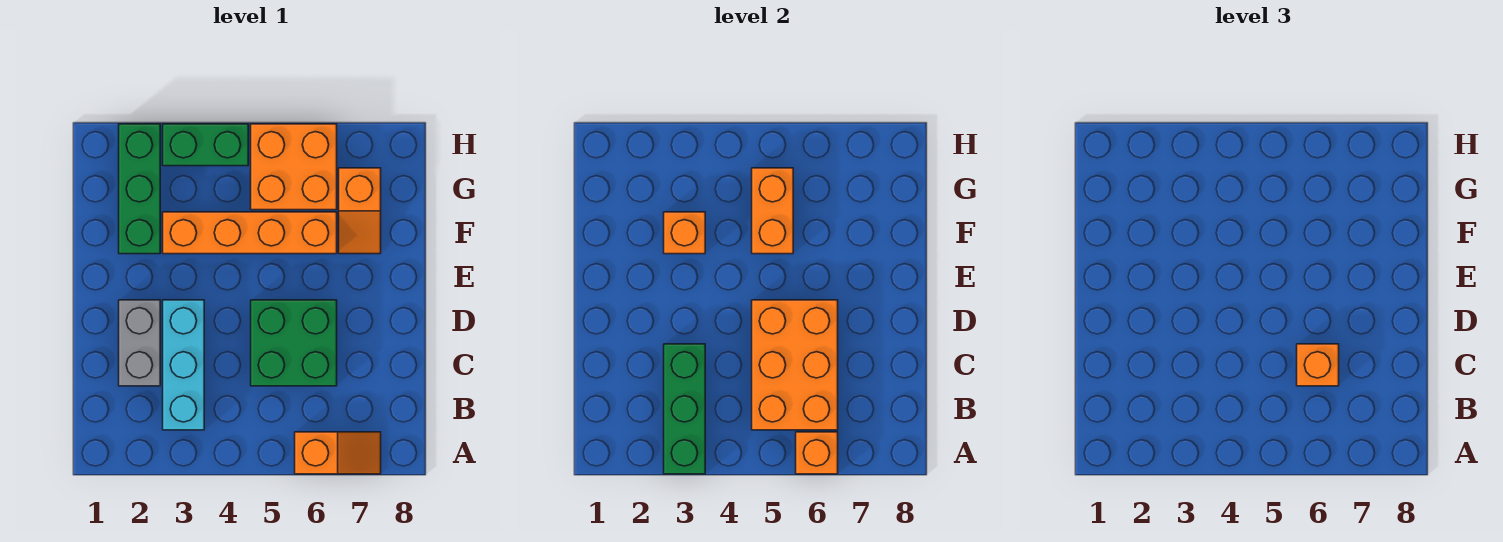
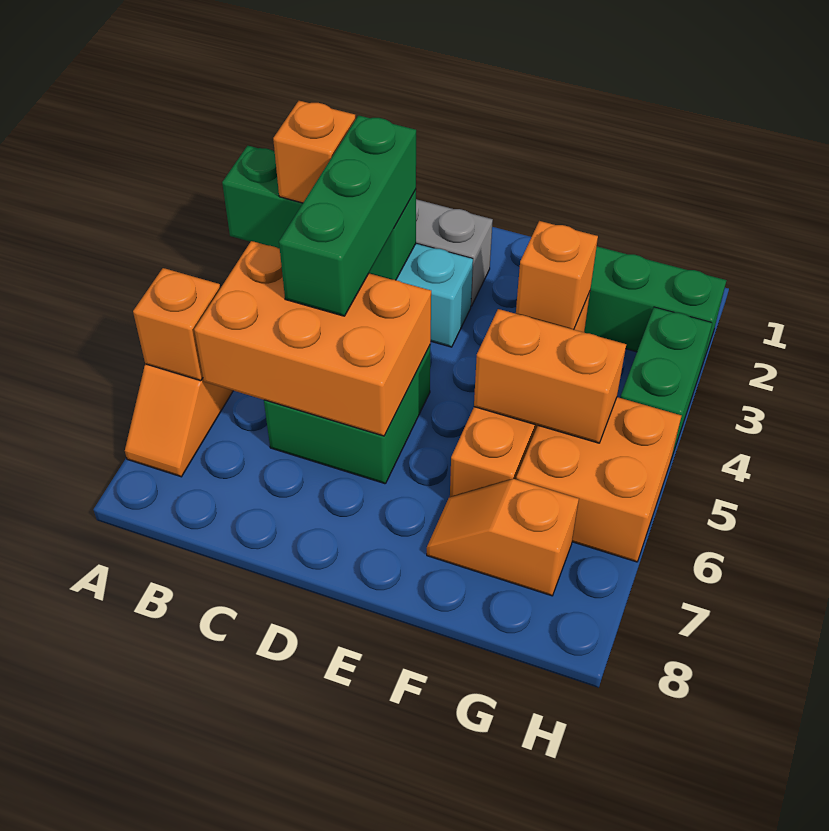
none -> green 1x3 brick [279,115,416,316]
orange 1x1 brick [1297,344,1339,386] -> orange 1x1 brick moved to [273,101,356,203]

